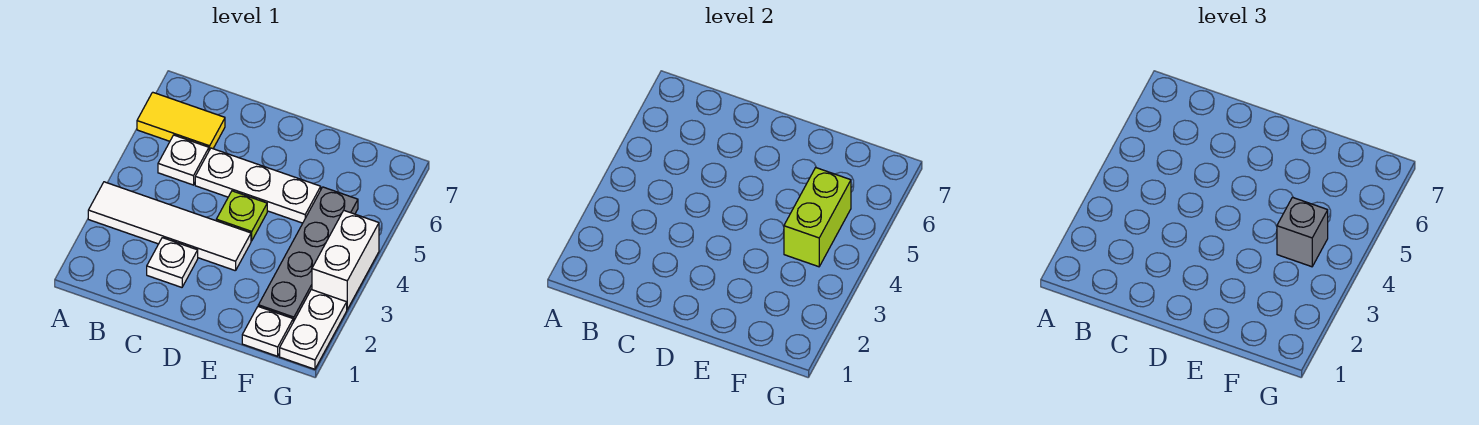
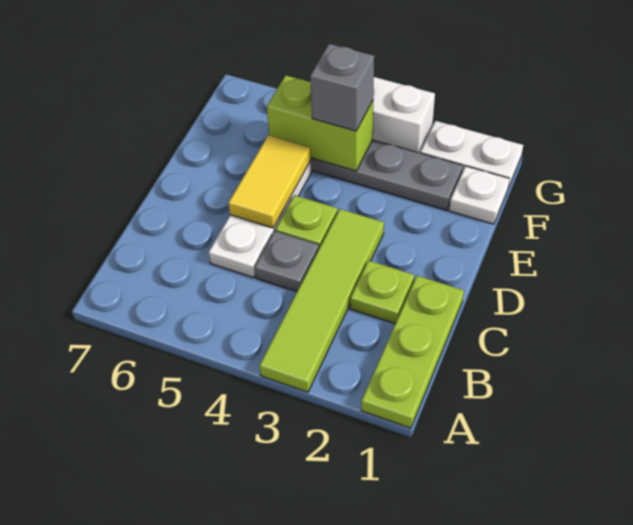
none -> lime 1x3 plate [361,276,464,428]
white 1x4 tile [88,182,251,271] -> lime 1x4 tile [259,209,384,392]
yellow 1x2 tile [137,92,225,150] -> yellow 1x2 tile moved to [228,135,311,228]
white 1x1 plate [158,135,209,185] -> none
white 1x1 plate [147,238,198,287] -> lime 1x1 plate [350,260,414,324]
none -> grey 1x1 plate [255,231,319,292]

